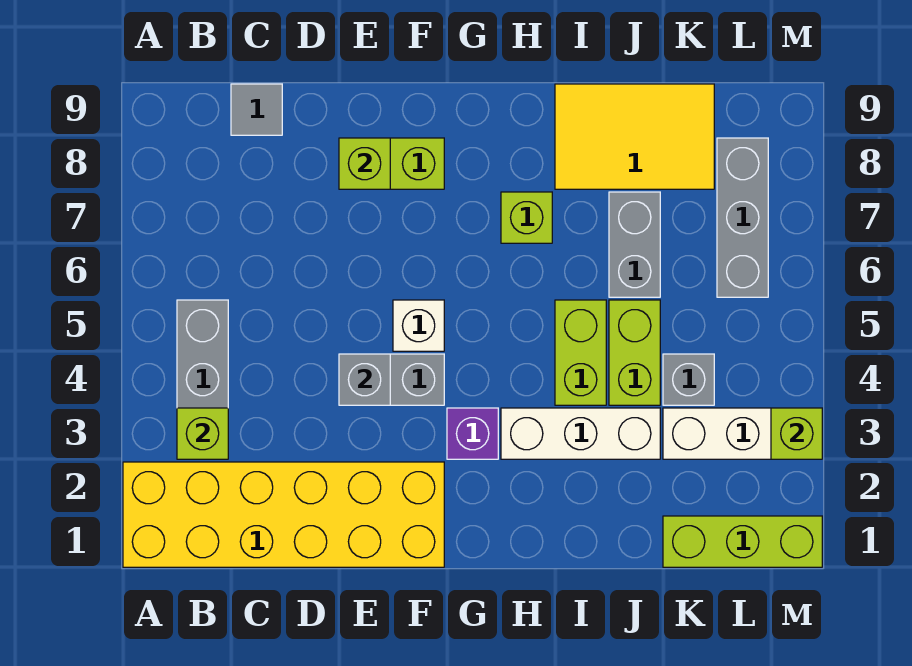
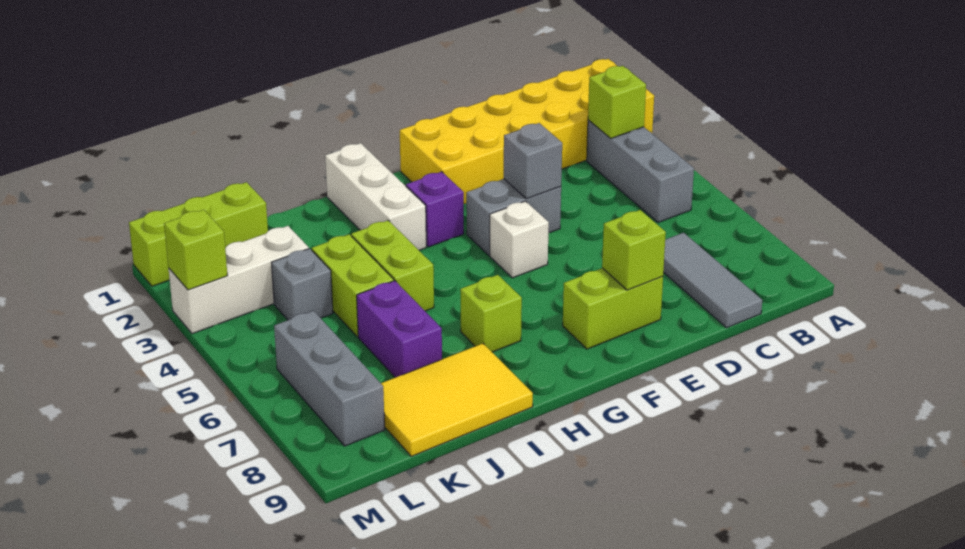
grey 1x1 tile [231,84,282,135] -> grey 1x3 tile [663,233,762,328]
white 1x3 brick [501,408,660,459] -> white 1x3 brick turned to [325,143,426,250]
grey 1x2 brick [609,192,660,297] -> purple 1x2 brick [357,281,442,378]

